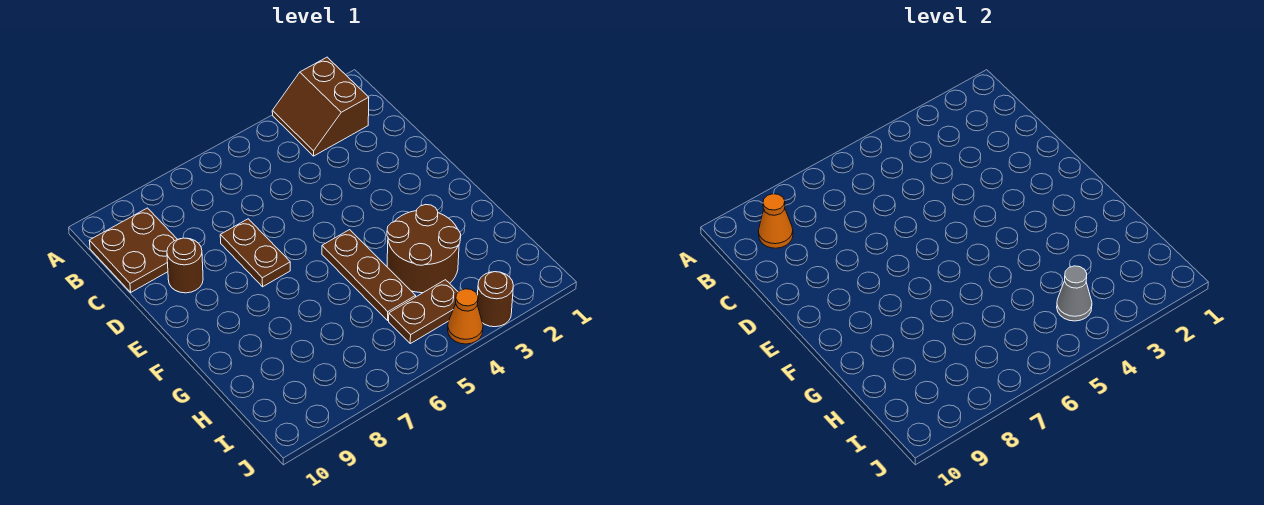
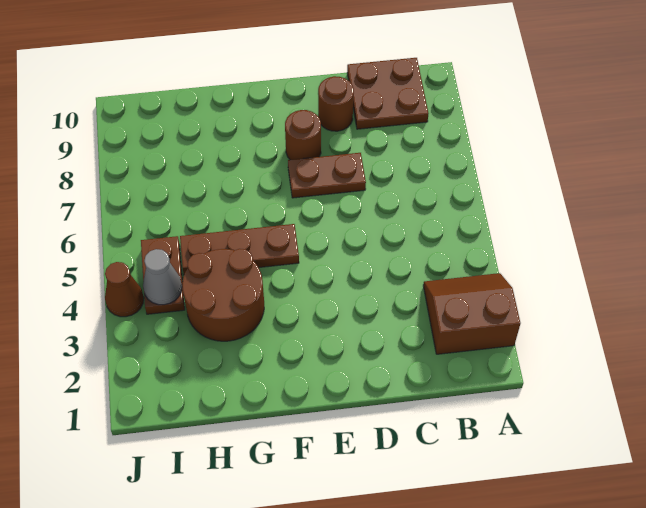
orange 1x1 cone [758,194,793,248] -> none
brown 1x1 round brick [477,272,513,327] -> brown 1x1 round brick moved to [285,110,321,160]
orange 1x1 cone [448,289,483,344] -> brown 1x1 cone [105,262,144,317]

